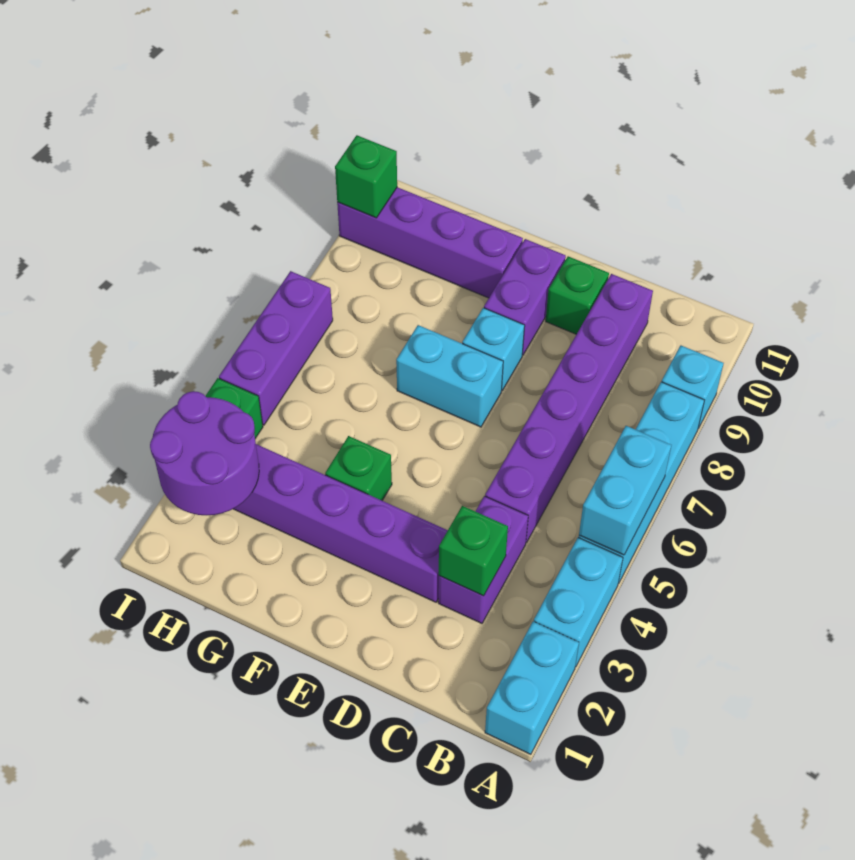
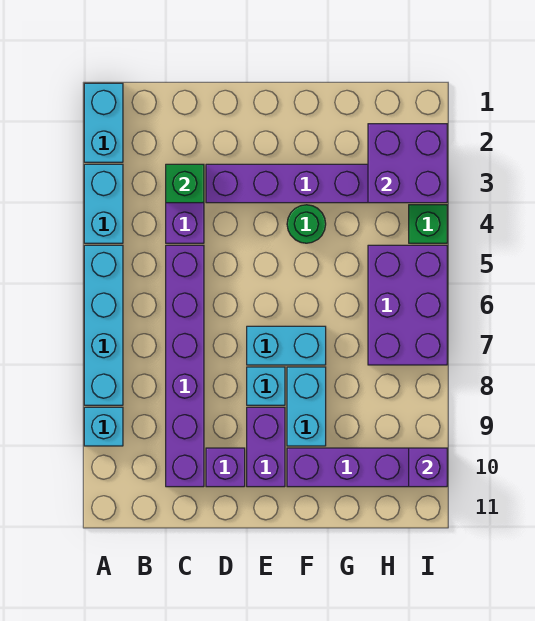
cyan 1x2 brick [579,426,671,555] -> cyan 1x2 brick moved to [287,367,326,446]
green 1x1 brick [546,256,609,334] -> purple 1x1 brick [206,448,245,487]
green 1x1 brick [325,436,392,500] -> green 1x1 round brick [287,205,326,243]
purple 2x2 round brick [150,391,259,515] -> purple 2x2 brick [368,124,447,203]
purple 1x3 brick [219,271,333,425] -> purple 2x3 brick [368,245,447,365]
green 1x1 brick [335,135,397,218] -> purple 1x1 brick [409,448,447,487]

